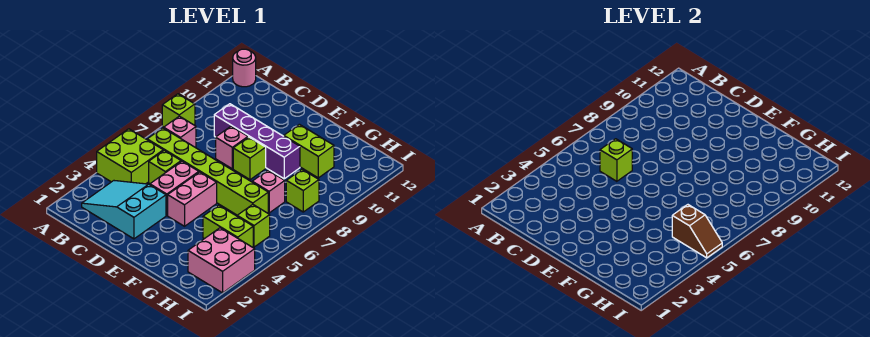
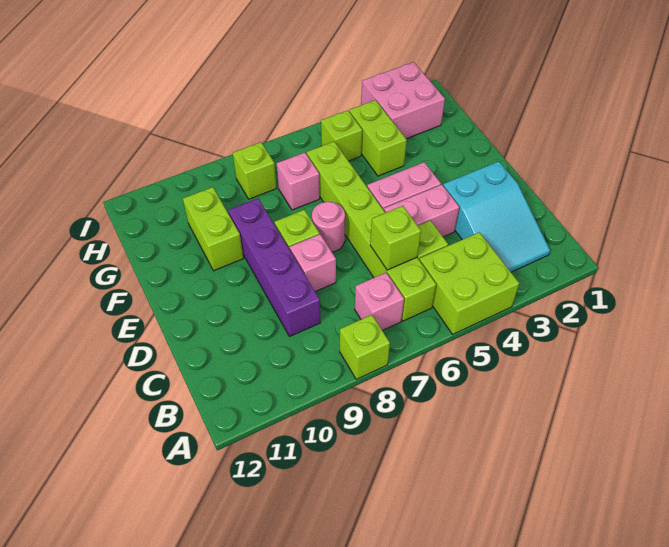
pink 1x1 round brick [233,49,256,87] -> pink 1x1 round brick moved to [312,202,345,252]
brown 1x2 slope [672,205,722,258] -> none

